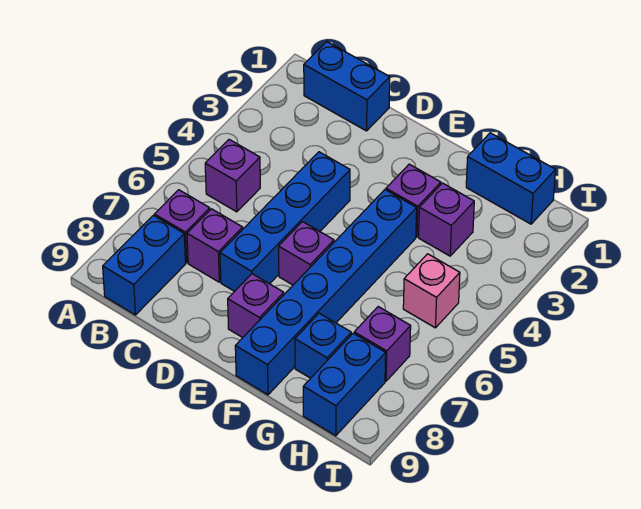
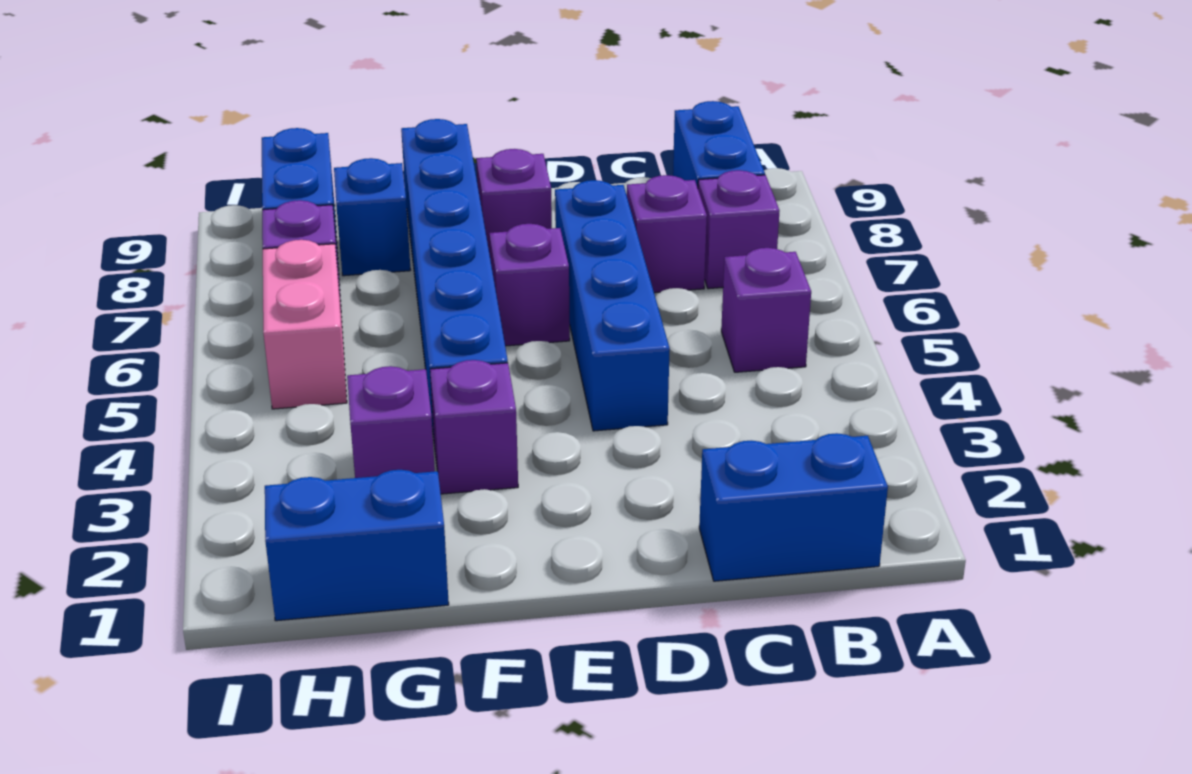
pink 1x1 brick [403,254,460,328] -> pink 1x2 brick [263,240,347,409]

